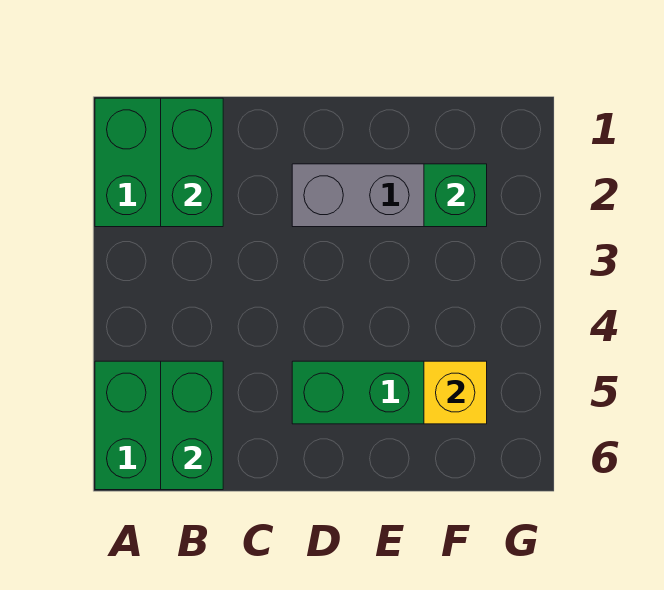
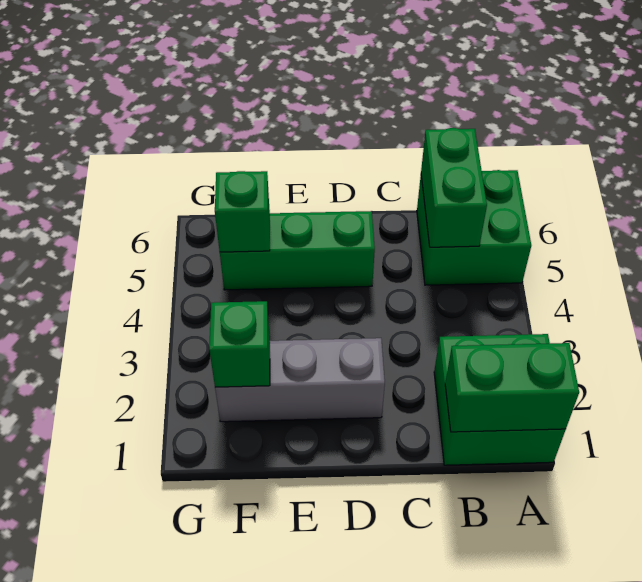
green 1x2 brick [161,98,223,227] -> green 1x2 brick turned to [445,343,579,432]
yellow 1x1 brick [424,361,487,424] -> green 1x1 brick [215,171,270,252]

